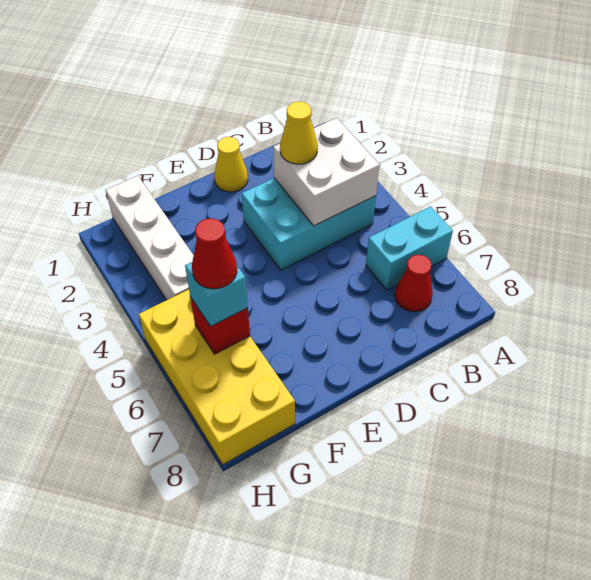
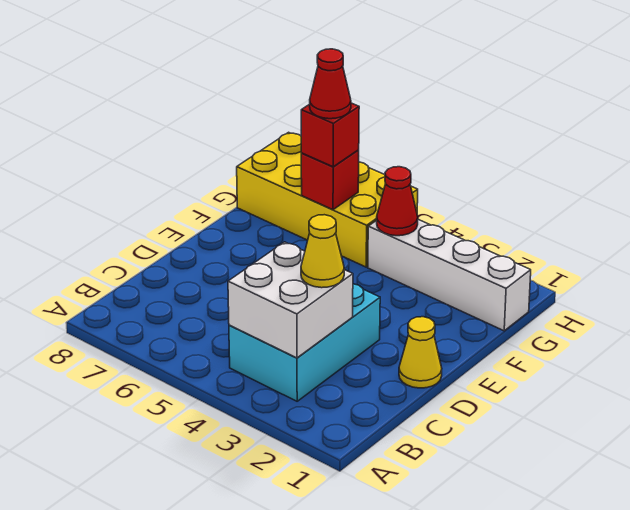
cyan 1x2 brick [366,207,453,290] -> none
red 1x1 cone [395,255,433,312] -> red 1x1 cone moved to [377,167,418,236]
cyan 1x1 brick [185,262,248,326] -> red 1x1 brick [301,103,359,167]

